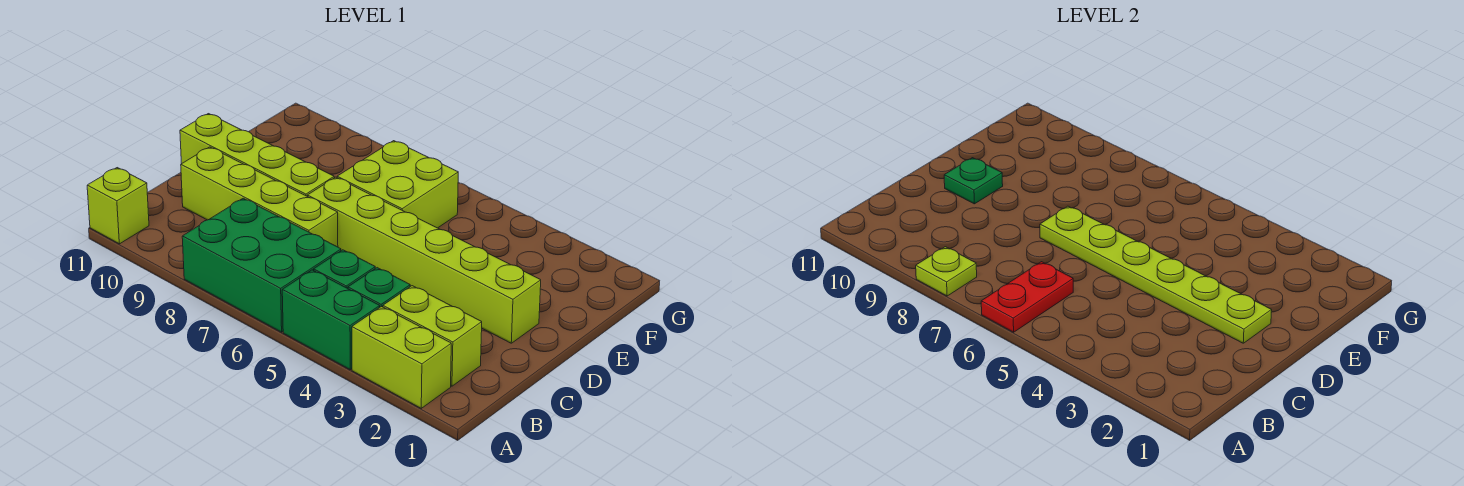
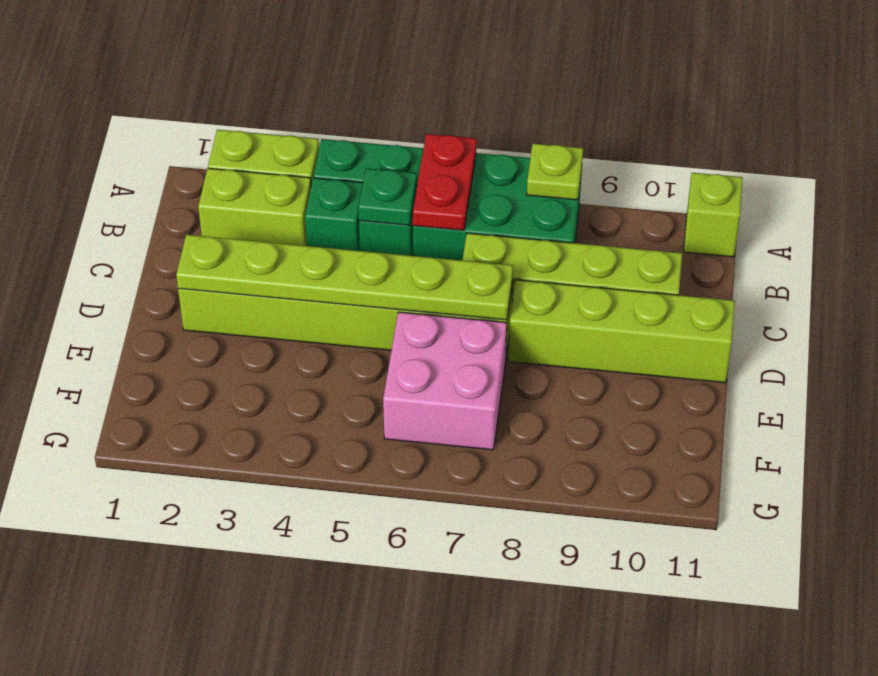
green 1x1 plate [944,158,1003,204] -> green 1x1 plate moved to [358,168,417,225]
lime 2x2 brick [337,141,458,228] -> pink 2x2 brick [383,312,507,450]

